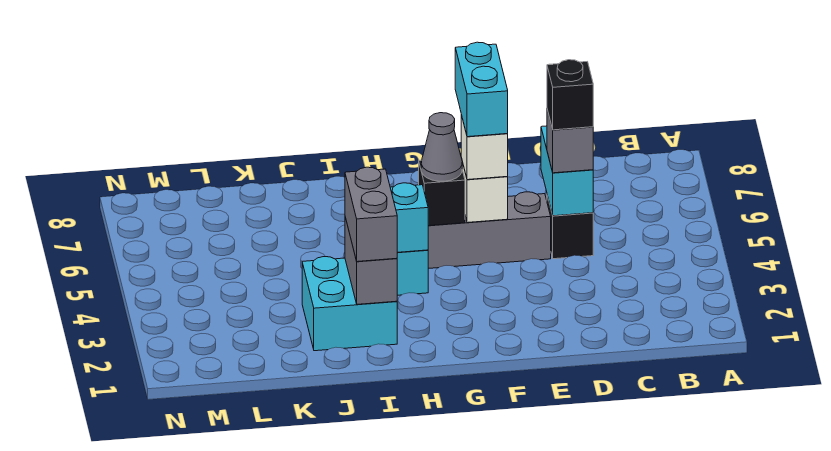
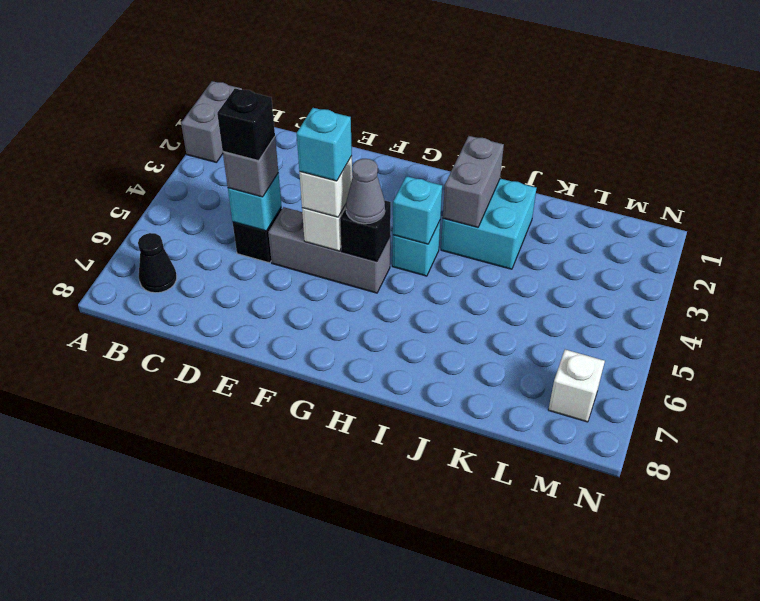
none -> black 1x1 cone [138,233,177,293]
cyan 1x2 brick [541,126,593,216] -> cyan 1x1 brick [228,173,282,231]
cyan 1x2 brick [455,42,508,137] -> cyan 1x1 brick [297,108,352,181]
grey 1x2 brick [345,167,397,262] -> grey 1x2 brick moved to [181,81,242,163]
none -> white 1x1 brick [548,349,605,422]

